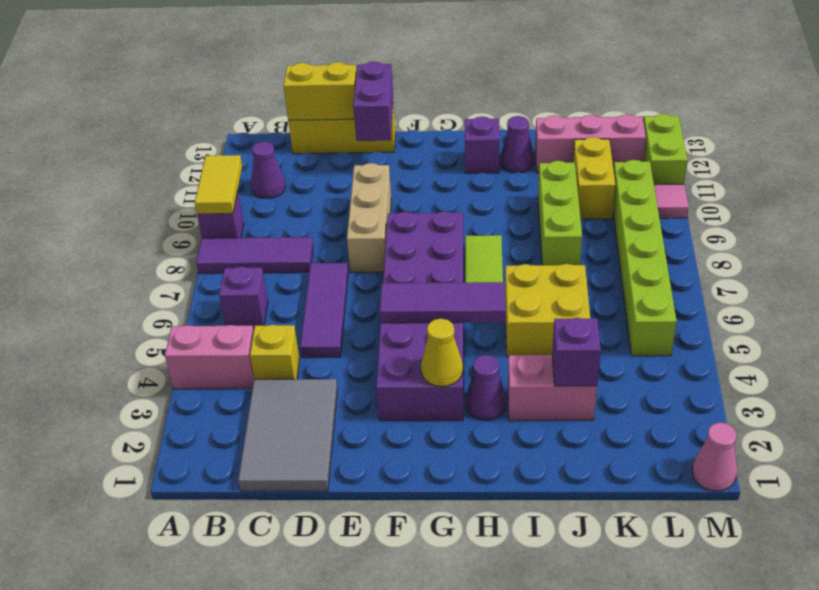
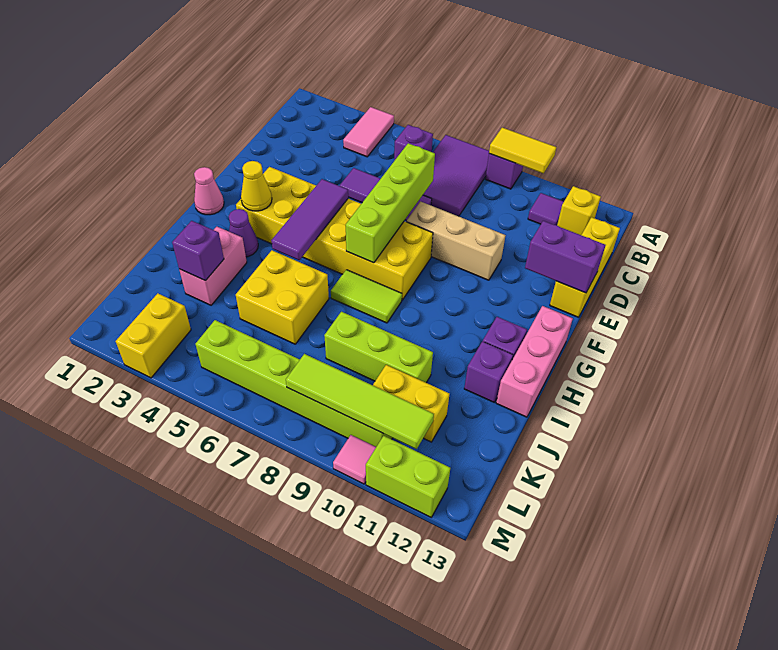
pink 1x2 brick [165,325,254,389] -> pink 1x2 tile [343,107,394,157]
purple 1x3 tile [196,237,313,274] -> purple 2x3 tile [423,135,489,216]
purple 1x1 cone [251,142,286,199] -> purple 1x1 tile [528,193,564,225]
grey 2x3 tile [238,379,337,491] -> none
yellow 1x1 brick [250,325,300,379] -> yellow 1x1 brick moved to [557,186,601,235]
yellow 1x2 brick [284,62,357,121] -> yellow 1x2 brick moved to [116,293,191,378]
none -> lime 1x4 brick [346,143,435,263]
purple 2x6 brick [376,211,464,421] -> yellow 2x6 brick [236,167,433,300]
purple 1x1 cone [500,116,534,173] -> purple 1x1 brick [464,341,513,402]
pink 1x3 brick [535,114,646,173] -> pink 1x3 brick moved to [496,306,573,417]
none -> lime 1x4 tile [286,354,434,449]
pink 1x1 cone [692,423,737,491] -> pink 1x1 cone moved to [194,167,224,215]

